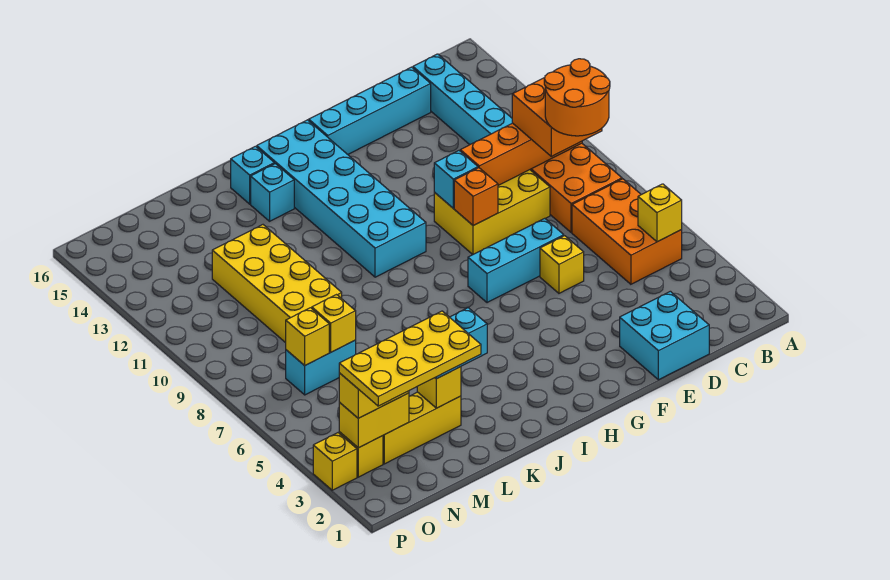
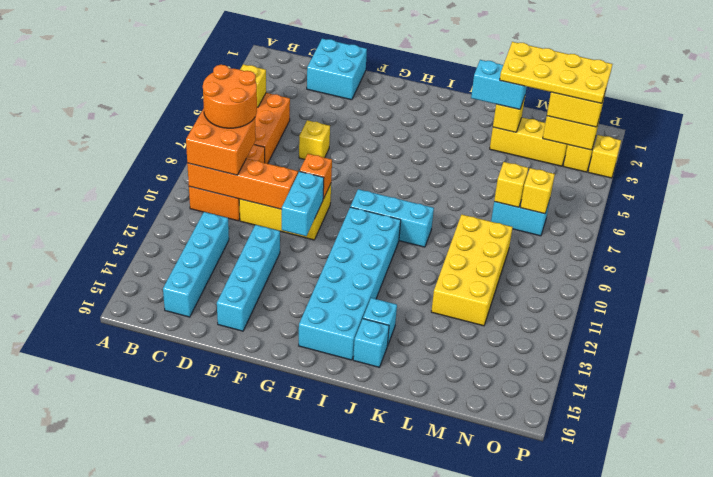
cyan 1x4 brick [308,67,431,154] -> cyan 1x4 brick turned to [217,225,280,331]
cyan 1x3 brick [468,218,564,303] -> cyan 1x3 brick moved to [350,189,434,247]
cyan 1x1 brick [434,151,478,208] -> cyan 1x2 brick [281,171,324,236]

